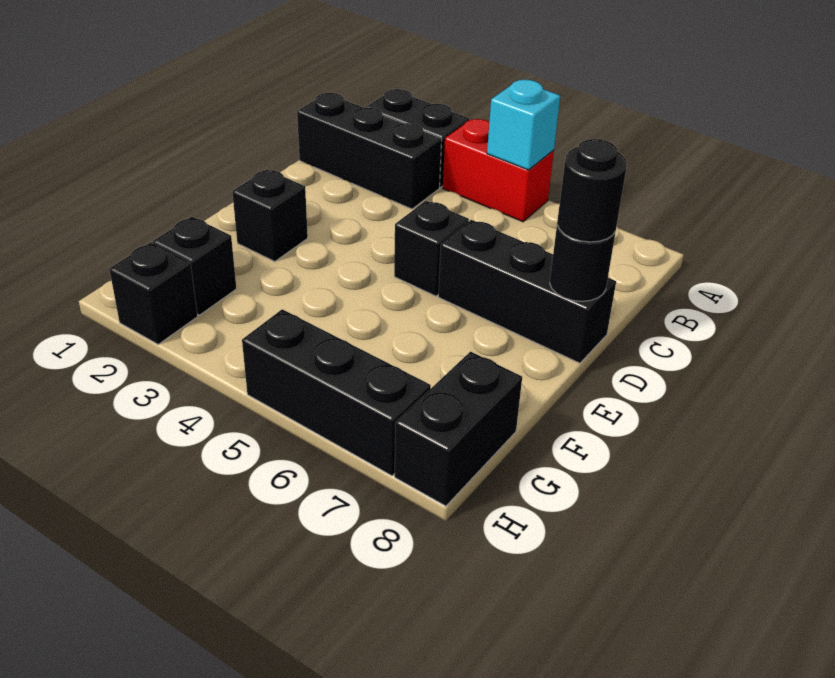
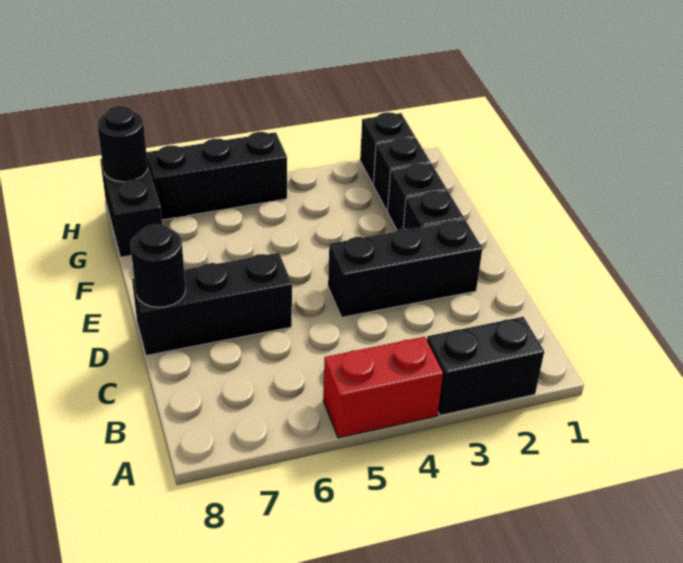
cyan 1x1 brick [487,80,560,170] -> none
black 1x3 brick [297,93,442,209] -> black 1x3 brick moved to [328,220,483,317]
black 1x1 brick [394,201,469,296] -> black 1x1 brick moved to [387,163,447,230]
black 1x1 round brick [557,139,627,242] -> black 1x1 round brick moved to [97,106,148,182]

